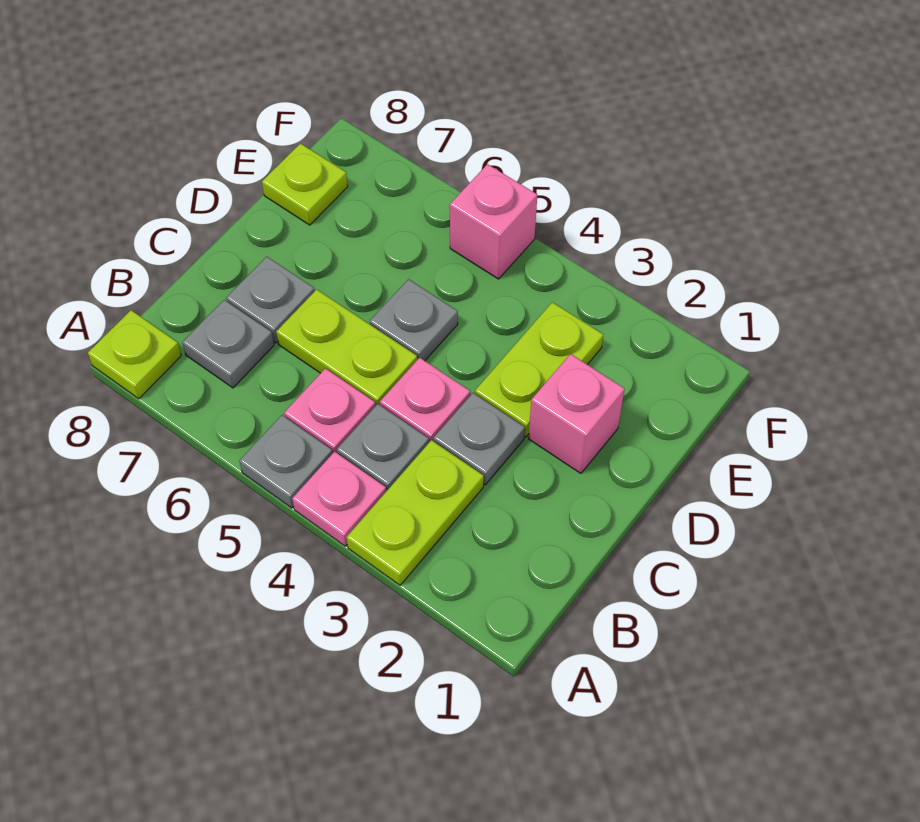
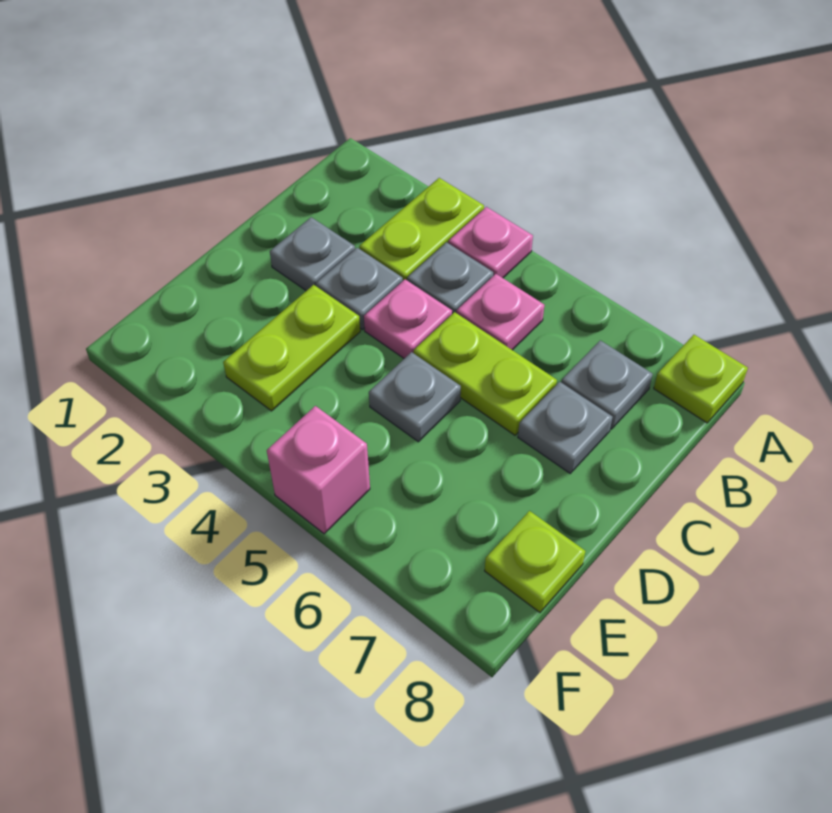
grey 1x1 plate [239,415,333,508] -> grey 1x1 plate moved to [270,217,355,291]
pink 1x1 brick [529,354,625,473] -> none

